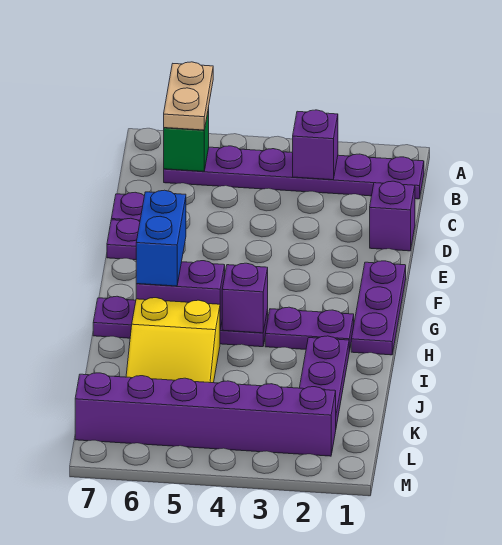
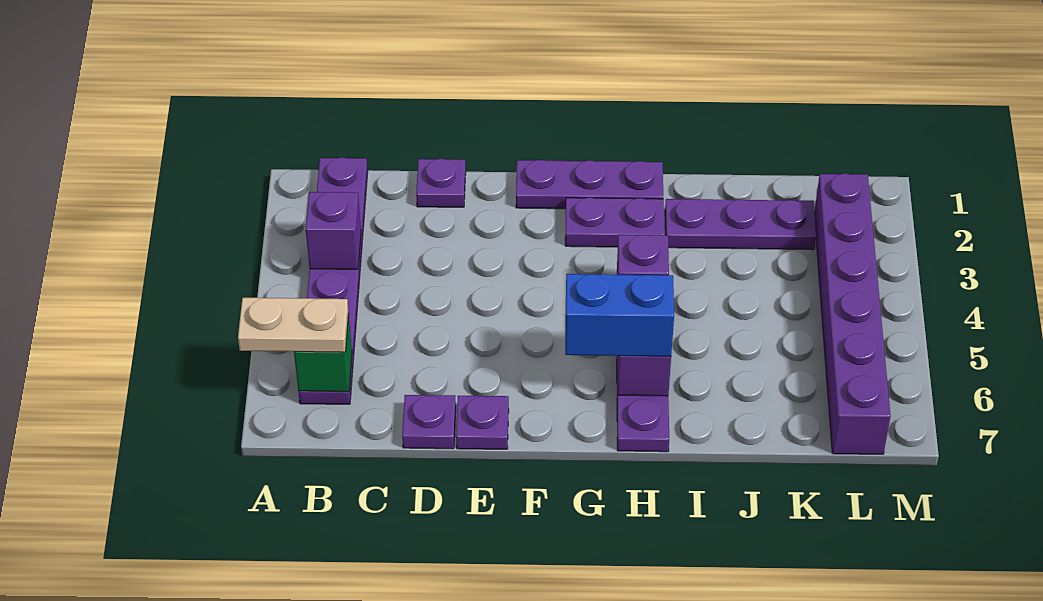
purple 1x1 brick [370,181,415,251] -> purple 1x1 plate [416,159,466,207]
purple 1x2 plate [265,307,354,351] -> purple 1x2 plate turned to [565,198,664,247]
yellow 2x3 slope [126,298,220,383] -> none

